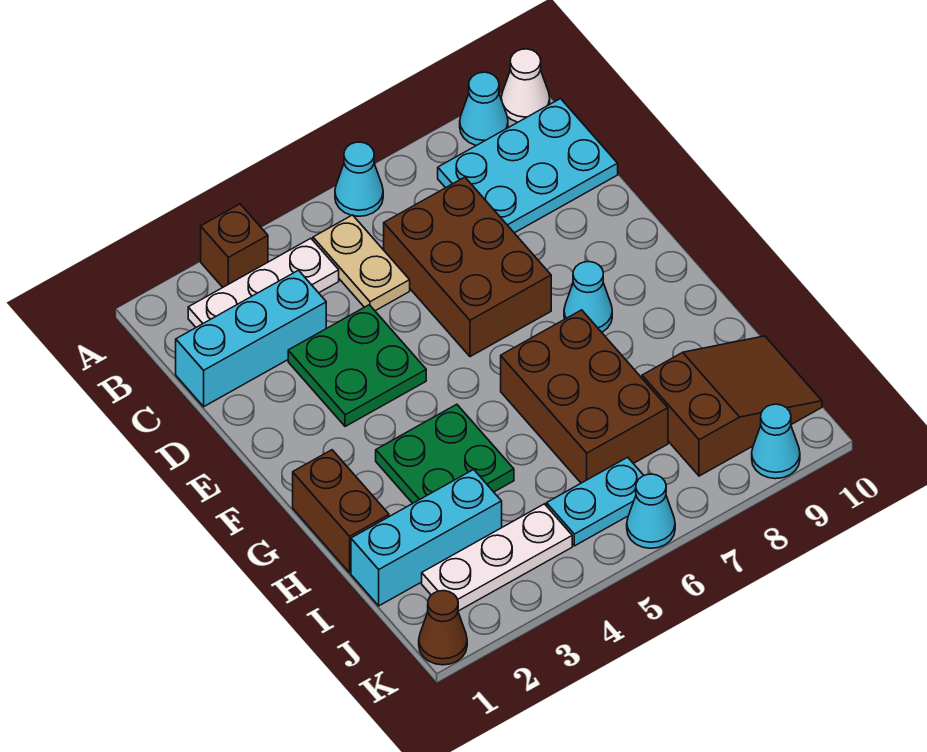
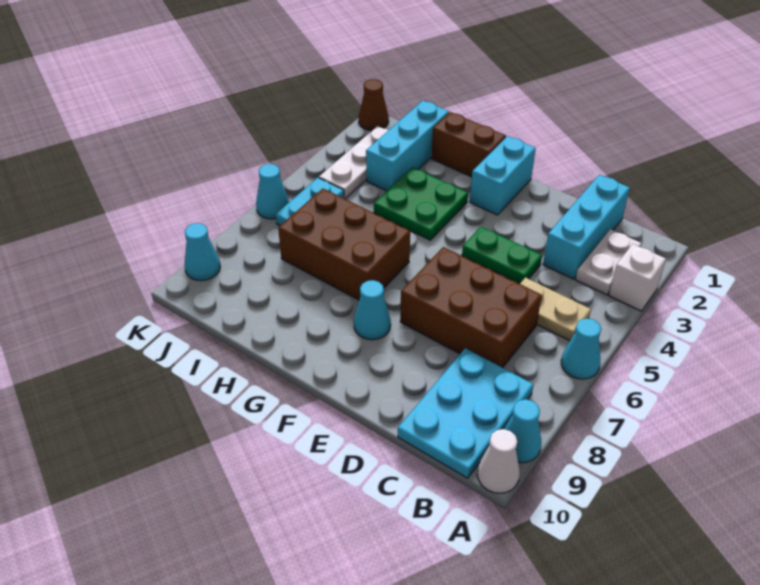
brown 1x1 brick [201,204,268,287] -> white 1x1 brick [609,244,666,311]
white 1x3 plate [188,238,339,327] -> white 1x2 plate [575,229,642,295]
green 2x2 plate [288,305,426,427] -> green 1x2 plate [462,227,542,284]
none -> cyan 1x2 brick [470,136,536,215]
brown 2x3 slope [642,336,822,476] -> none

